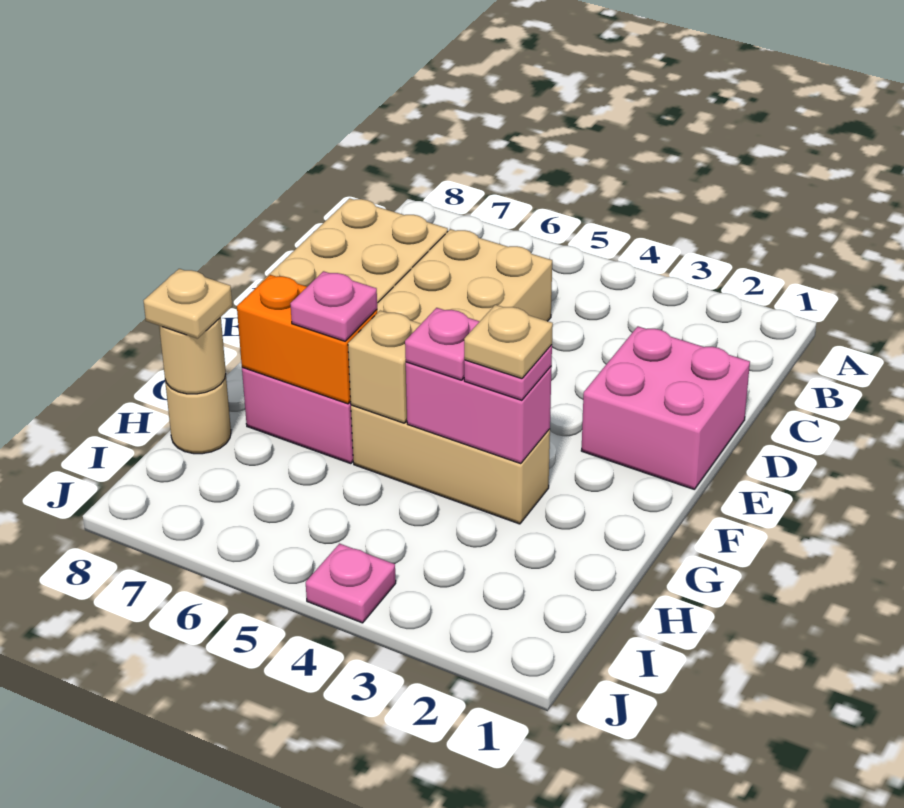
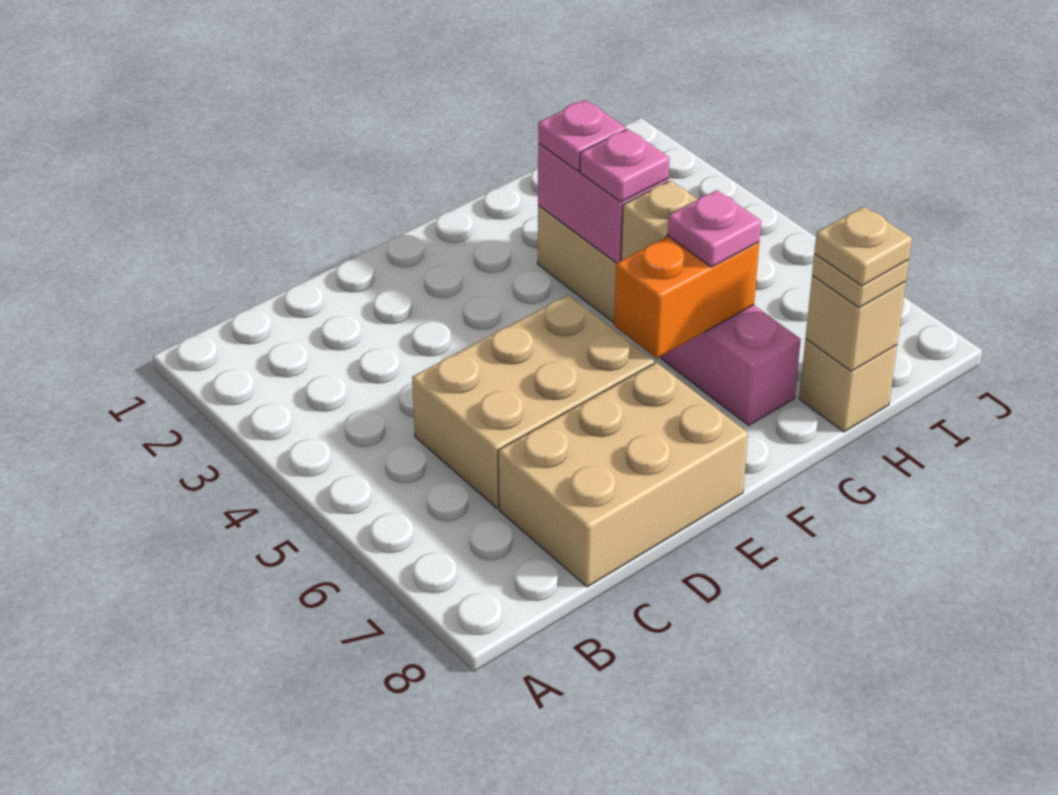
pink 2x2 brick [581,326,750,490] -> none
tan 1x1 plate [464,305,553,379] -> tan 1x1 plate moved to [814,206,912,286]
orange 1x2 brick [237,275,377,404] -> orange 1x2 brick turned to [614,236,759,358]
tan 1x1 round brick [165,375,231,454] -> tan 1x1 brick [799,339,897,432]
tan 1x1 round brick [159,317,226,394] -> tan 1x1 brick [805,276,906,371]
pink 1x1 plate [306,544,396,623] -> none

